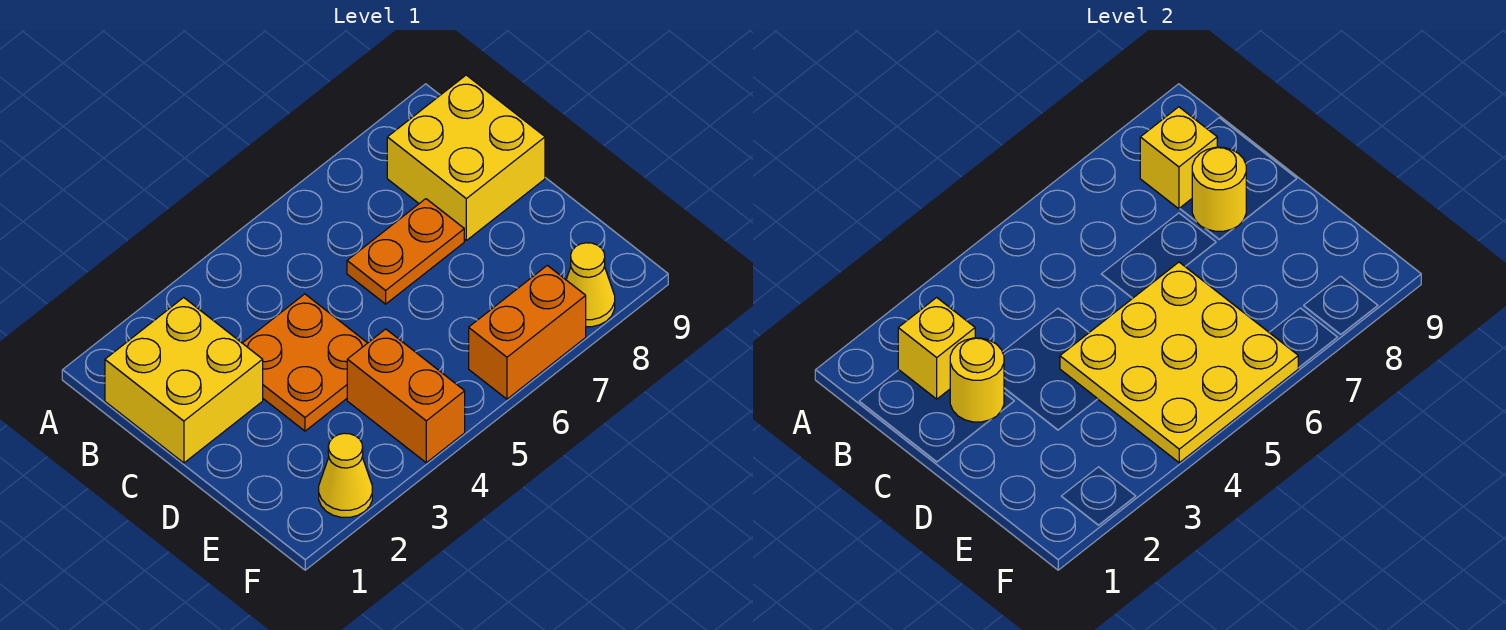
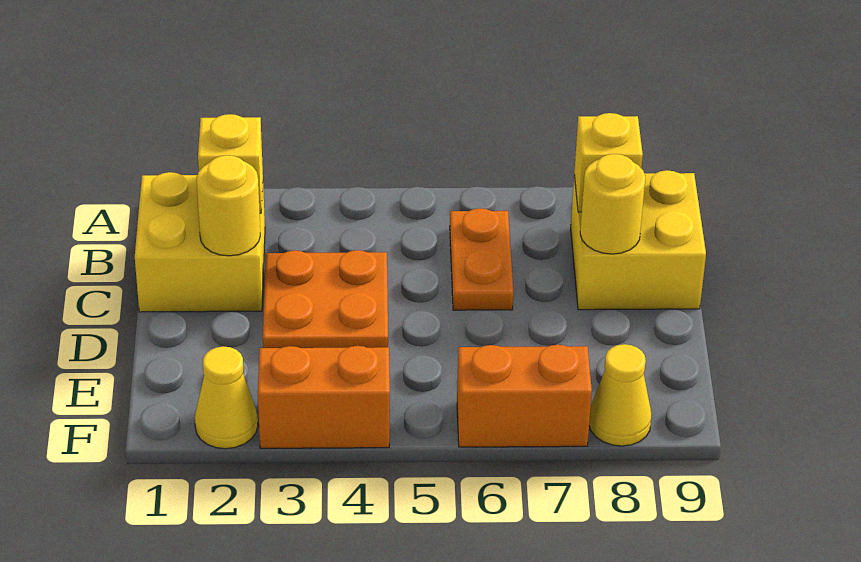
orange 1x2 plate [347,199,464,304] -> orange 1x2 plate turned to [450,208,513,310]
yellow 3x3 plate [1060,262,1298,463] -> none
orange 1x2 brick [347,329,465,463] -> orange 1x2 brick turned to [258,346,390,448]

